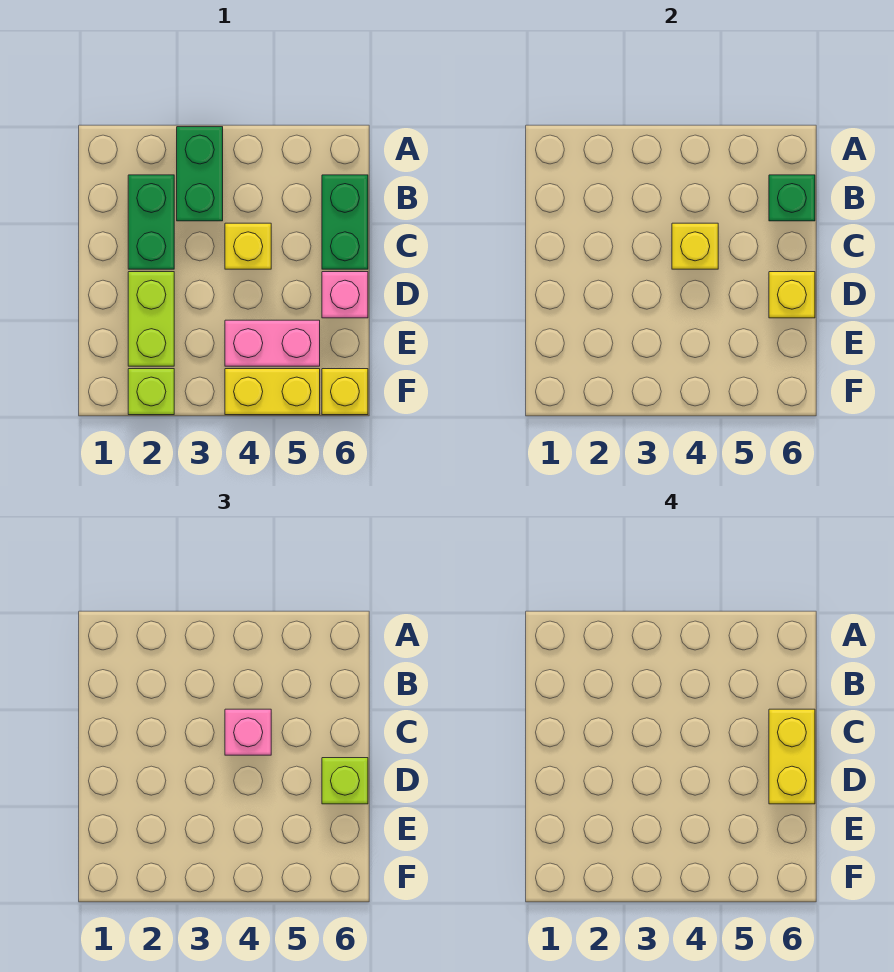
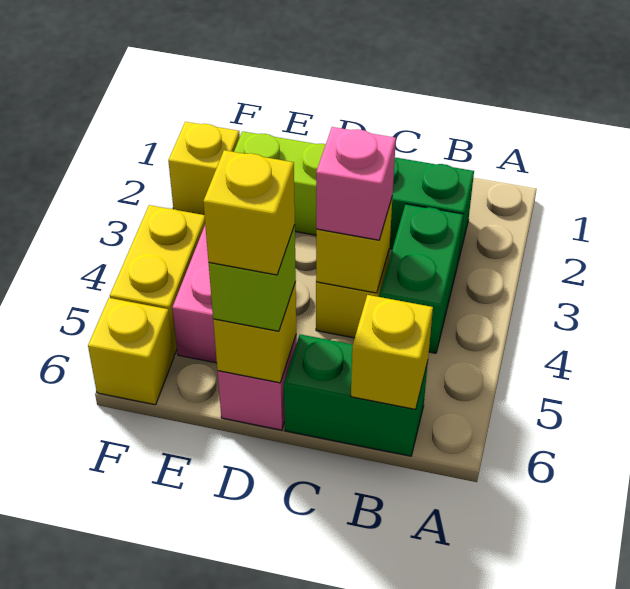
green 1x2 brick [177,127,223,221] -> green 1x2 brick turned to [380,204,464,353]
green 1x1 brick [769,175,815,221] -> yellow 1x1 brick [351,295,433,410]
yellow 1x2 brick [769,709,815,804] -> yellow 1x1 brick [203,150,295,275]
lime 1x1 brick [128,369,174,415] -> yellow 1x1 brick [168,122,240,215]

